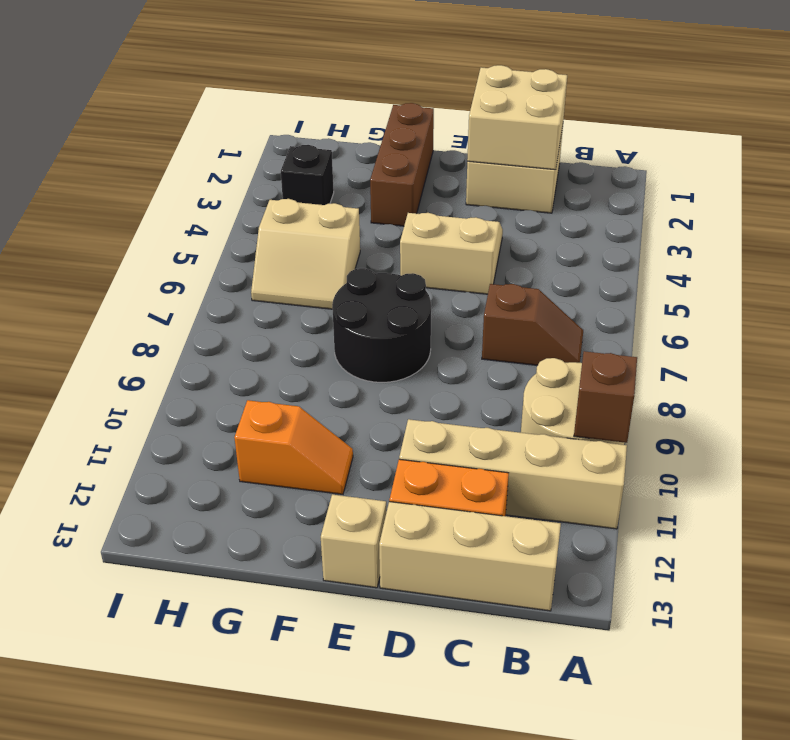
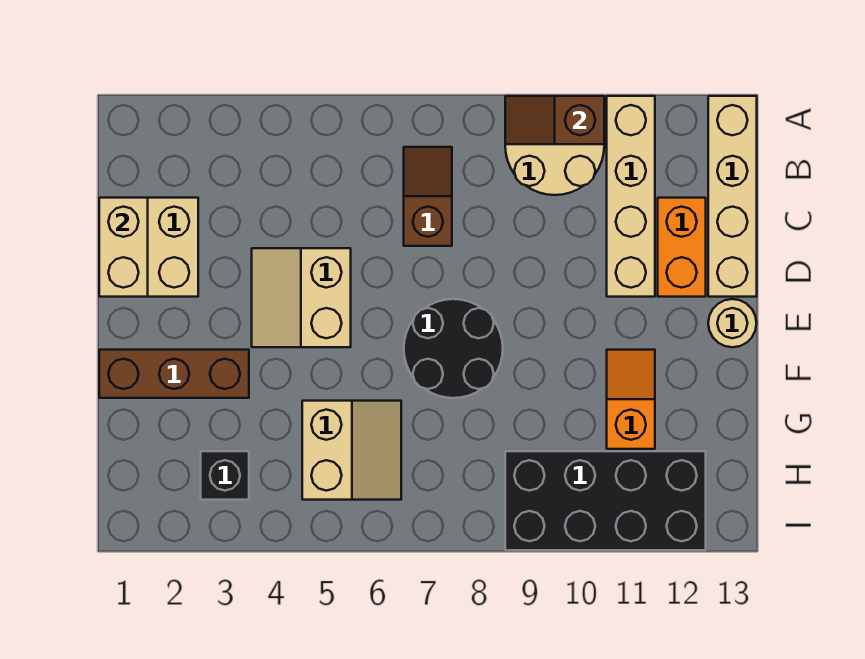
tan 1x3 brick [379,502,561,611] -> tan 1x4 brick [708,96,757,297]
tan 2x2 brick [467,65,567,170] -> tan 1x2 brick [99,198,148,297]
tan 1x1 brick [321,494,386,588] -> tan 1x1 round brick [708,299,757,347]
none -> black 2x4 brick [505,451,706,550]

